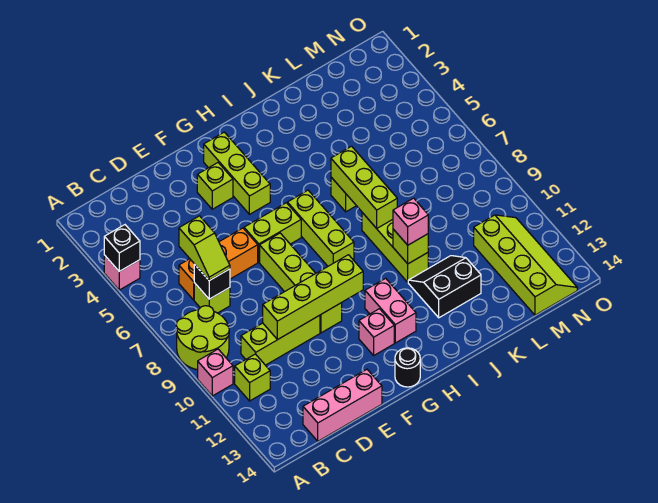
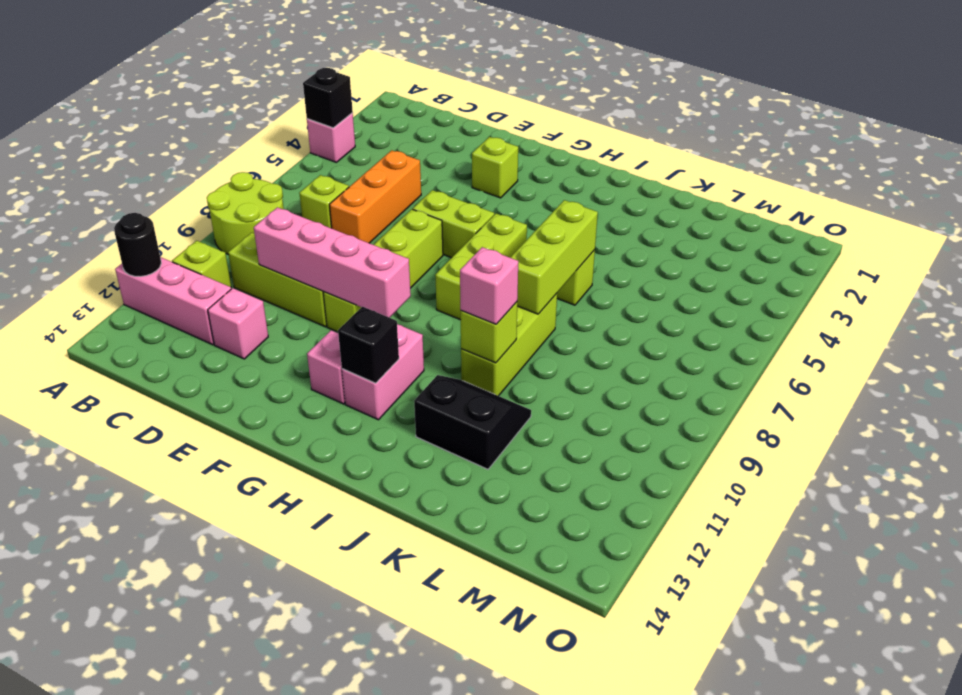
pink 1x1 brick [198,349,233,396] -> pink 1x1 brick moved to [208,288,268,359]
orange 1x3 brick [179,228,258,300] -> orange 1x3 brick turned to [329,150,421,243]
lime 1x2 slope [179,216,230,281] -> none
black 1x1 brick [194,264,230,299] -> black 1x1 brick moved to [338,307,399,383]
pink 1x3 brick [303,369,382,441] -> pink 1x3 brick moved to [115,257,231,345]
lime 1x4 brick [263,255,363,339] -> pink 1x4 brick [254,207,411,318]
lime 1x3 brick [204,132,270,214] -> none
black 1x1 round brick [395,348,420,387] -> black 1x1 round brick moved to [114,213,161,276]
lime 2x4 slope [474,215,577,315] -> none

